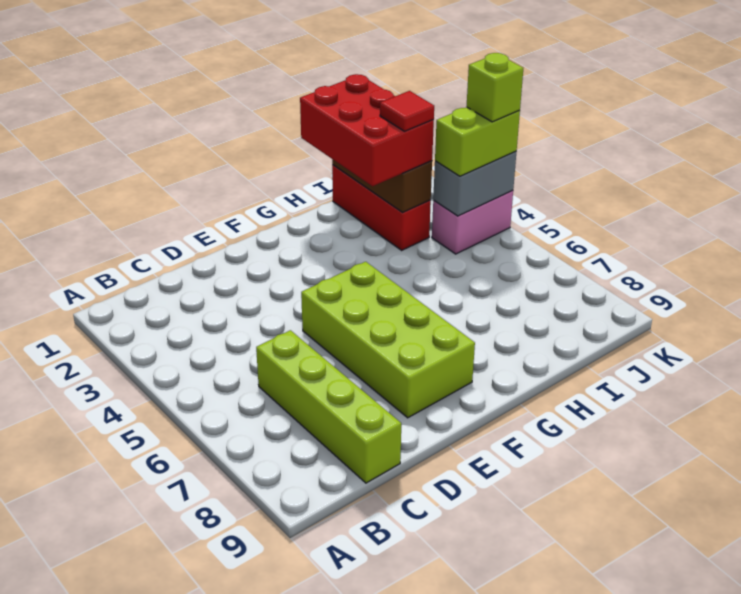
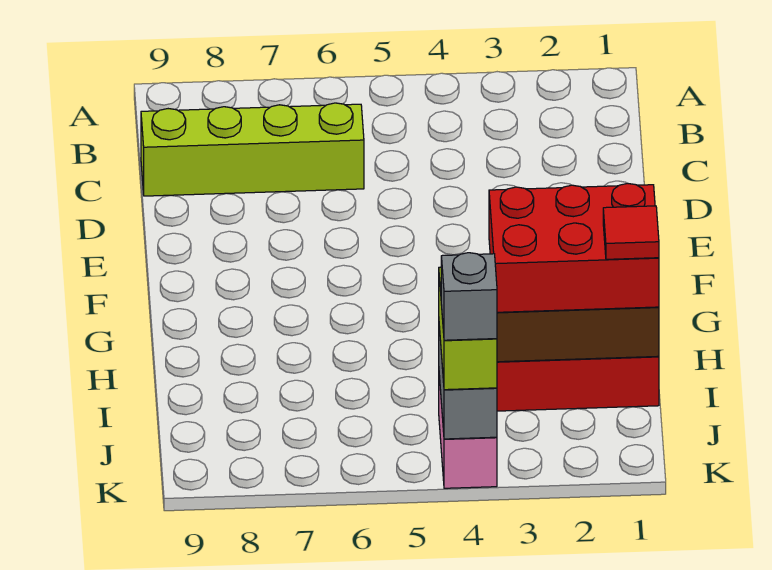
lime 2x4 brick [301,262,475,418] -> none
red 1x1 tile [380,91,434,131] -> red 1x1 tile moved to [603,206,659,259]
lime 1x1 brick [466,53,523,122] -> grey 1x1 brick [441,253,497,340]

